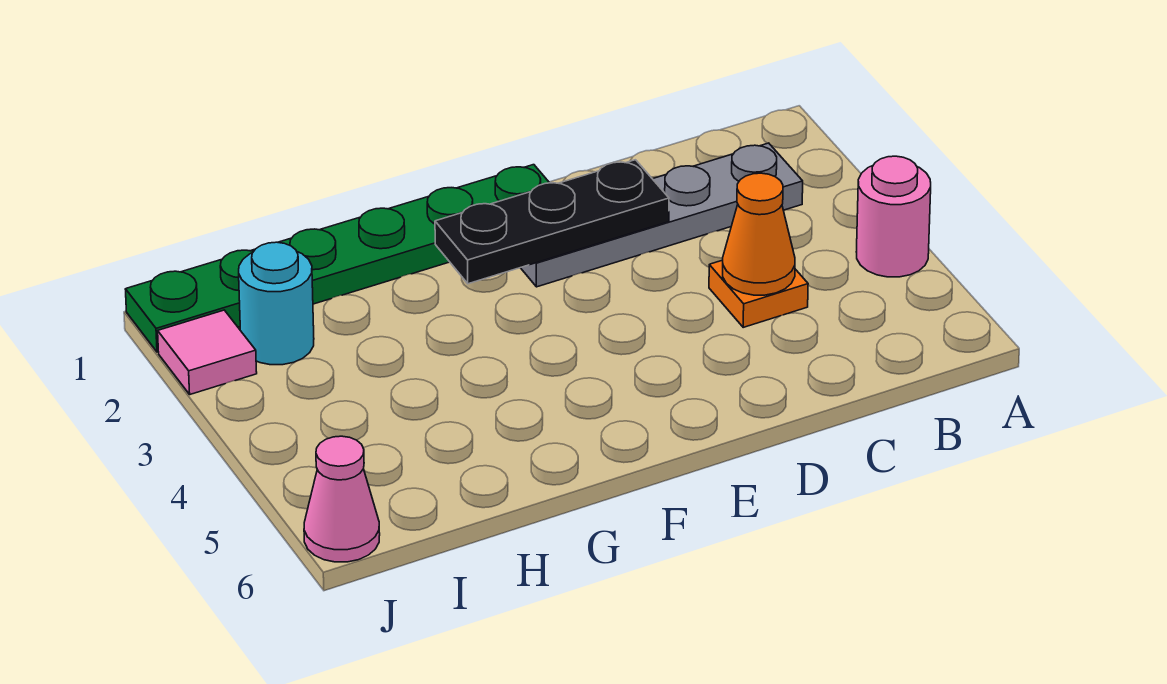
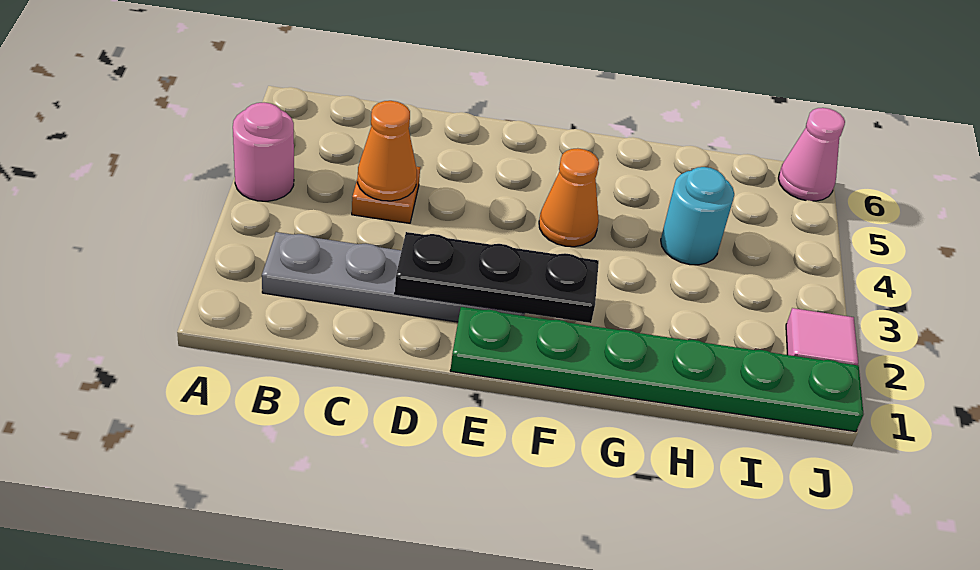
none -> orange 1x1 cone [539,148,599,247]
cyan 1x1 round brick [239,242,314,365] -> cyan 1x1 round brick moved to [661,167,734,265]

